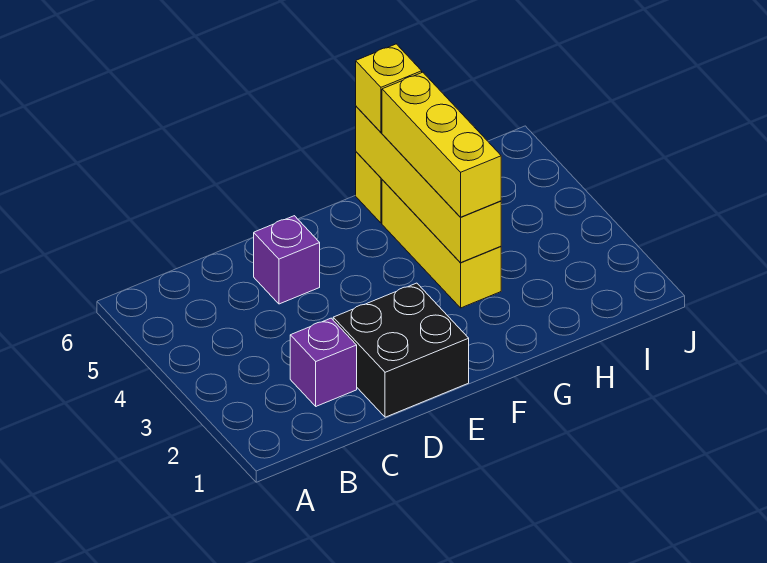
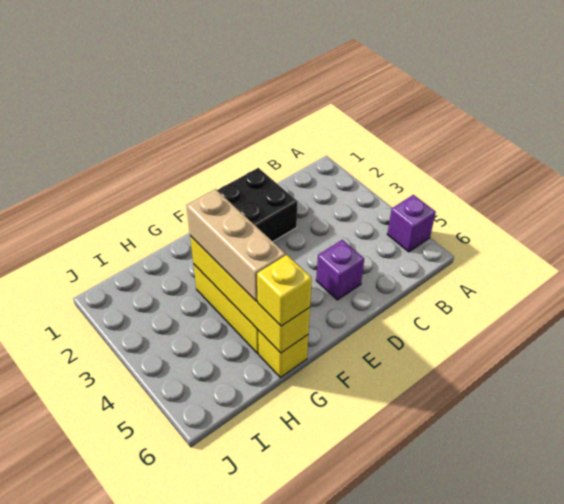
purple 1x1 brick [290,318,357,406] -> purple 1x1 brick moved to [387,195,436,252]
yellow 1x3 brick [382,72,501,217] -> tan 1x3 brick [187,189,286,301]

